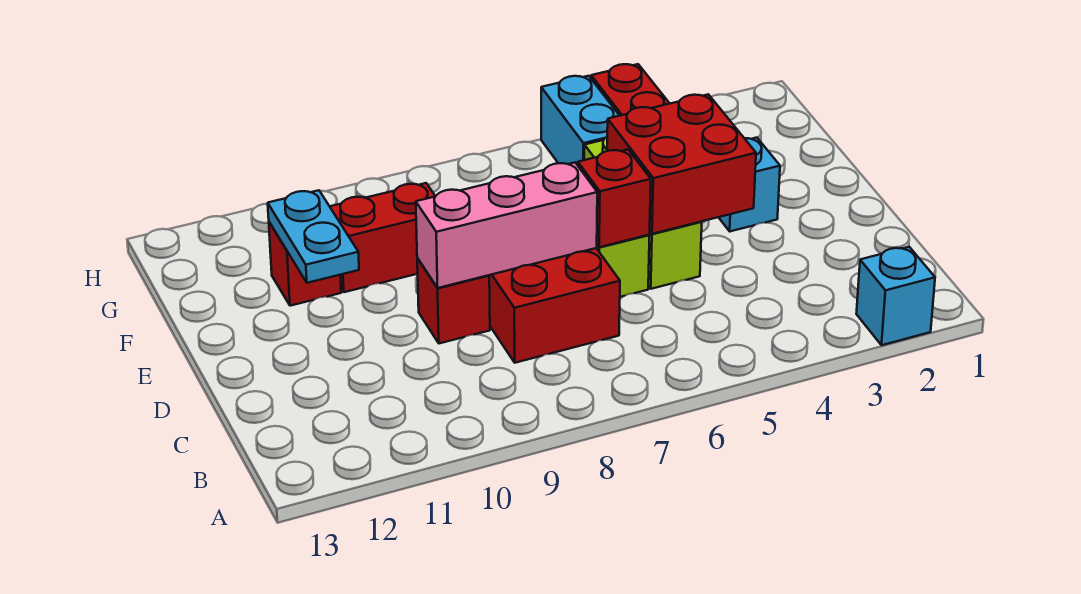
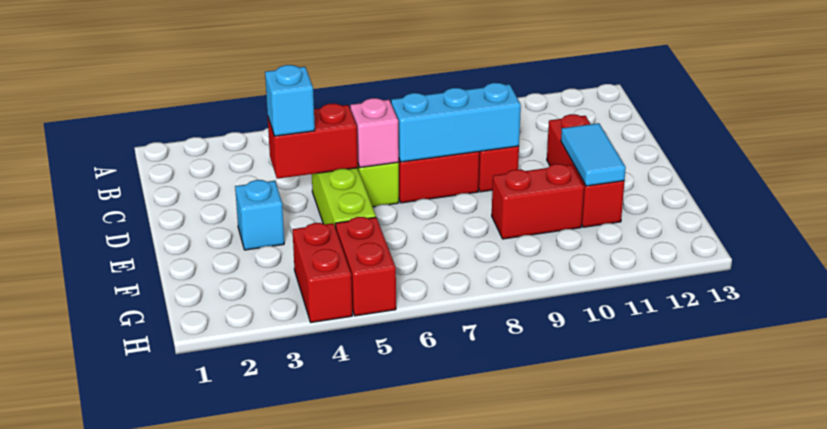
cyan 1x1 brick [856,247,935,345] -> cyan 1x1 brick moved to [265,65,315,136]
red 2x2 brick [607,94,756,234] -> red 1x2 brick [268,104,358,179]
red 1x1 brick [578,150,651,247] -> pink 1x1 brick [350,98,399,167]
pink 1x3 brick [416,163,597,288] -> cyan 1x3 brick [391,83,521,162]
cyan 1x2 plate [268,190,359,283] -> cyan 1x2 tile [561,123,626,186]
red 1x1 brick [269,222,341,306] -> red 1x3 brick [547,114,624,227]
cyan 1x2 brick [541,76,620,165] -> red 1x2 brick [336,217,396,316]

